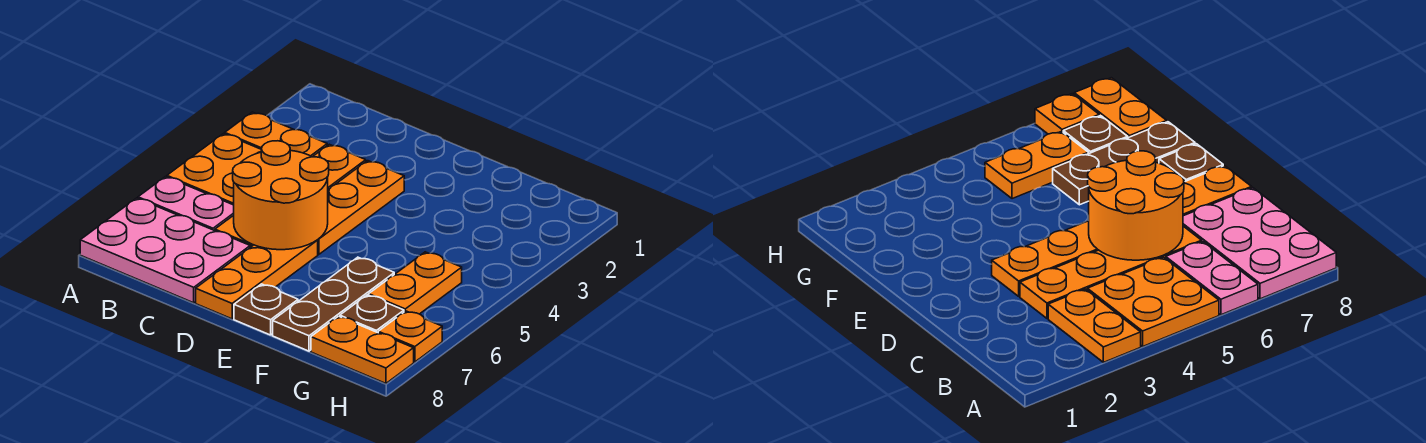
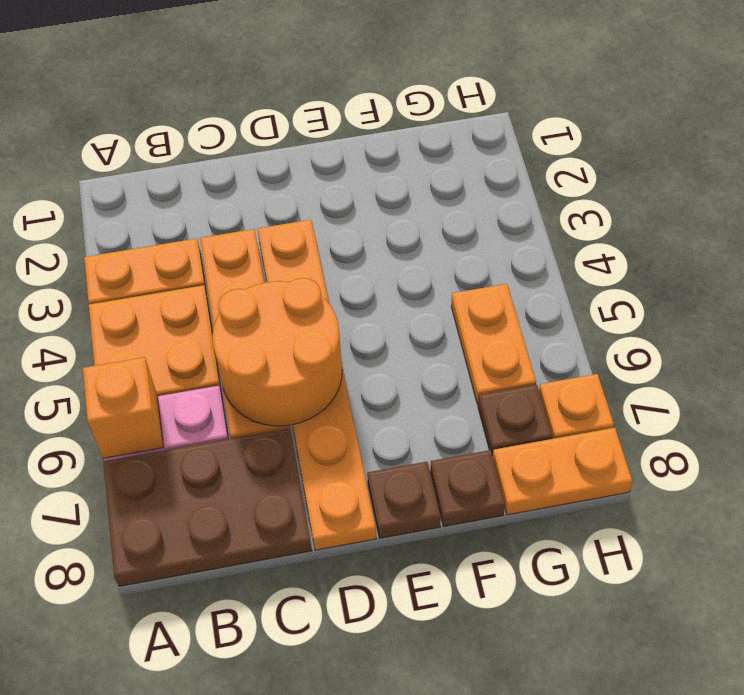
none -> orange 1x1 brick [83,357,163,458]
pink 2x3 plate [80,198,250,303] -> brown 2x3 plate [103,428,312,586]
brown 1x3 plate [273,257,394,351] -> brown 1x1 plate [430,450,505,527]

